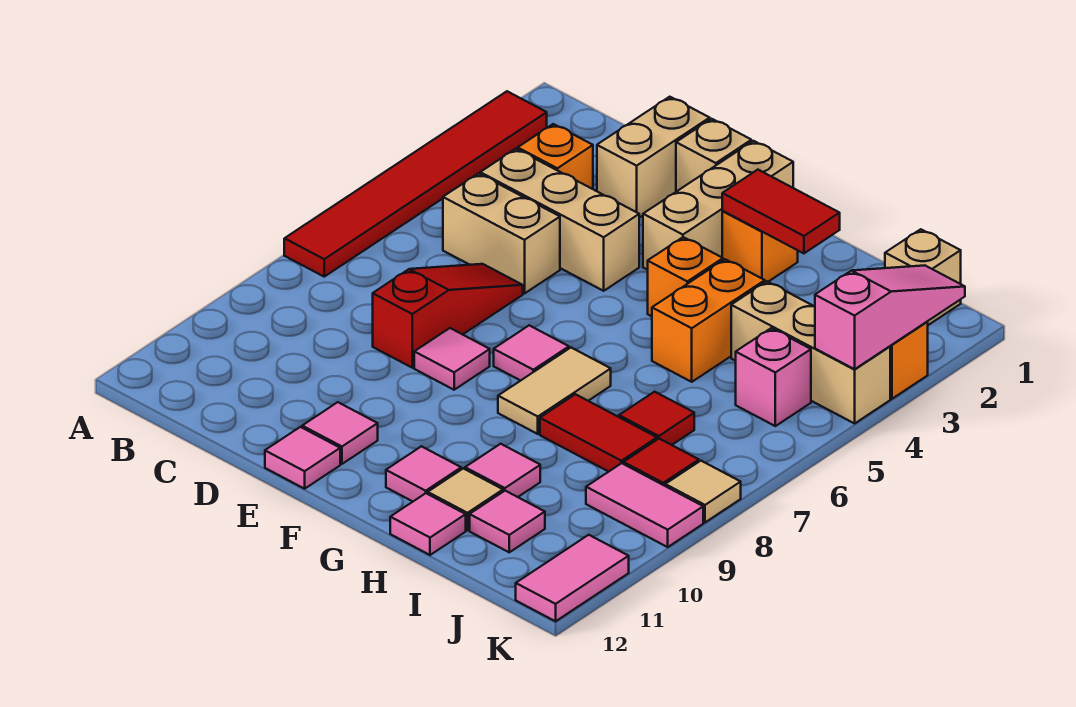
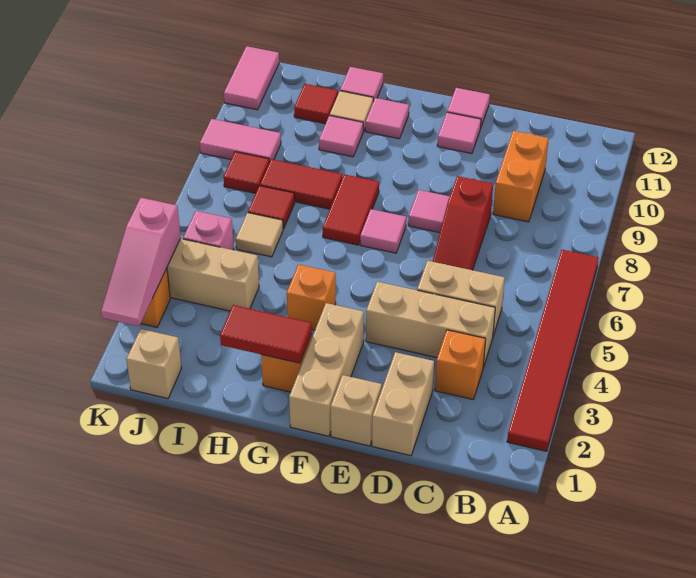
tan 1x2 tile [498,348,611,434] -> red 1x2 tile [323,174,379,245]
orange 1x2 brick [652,259,765,382] -> orange 1x2 brick moved to [493,131,549,222]
pink 1x1 tile [470,491,545,552] -> red 1x1 tile [294,84,338,124]
tan 1x1 tile [665,461,741,522] -> tan 1x1 tile moved to [236,213,283,257]

